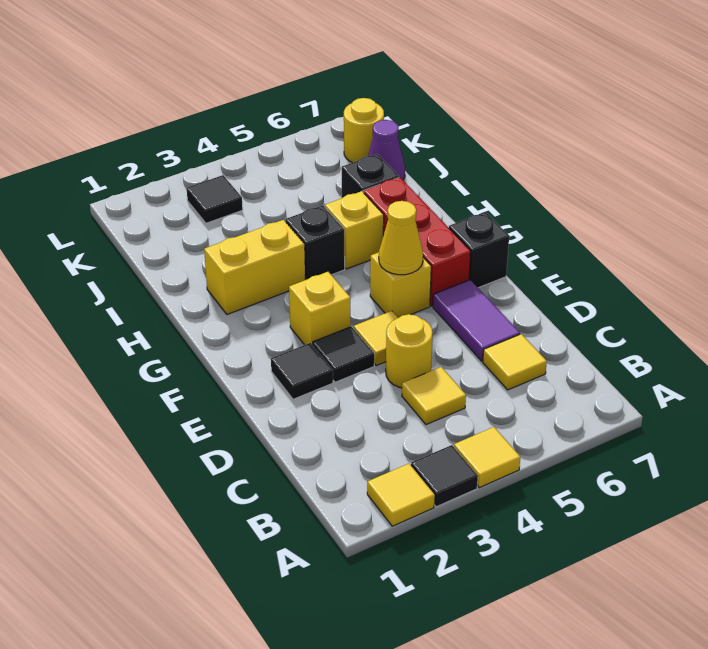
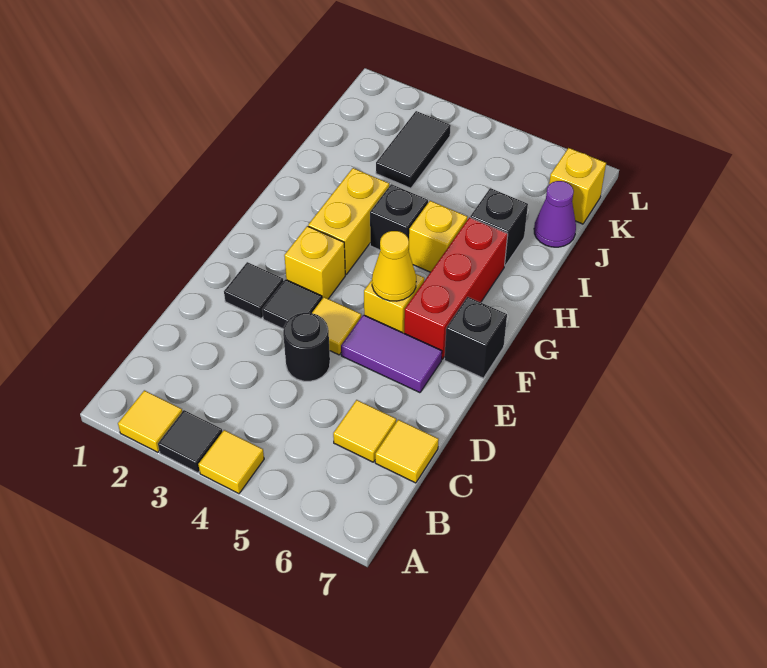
yellow 1x1 tile [402,367,466,425] -> yellow 1x1 tile moved to [375,420,439,483]
yellow 1x1 round brick [386,314,432,388] -> black 1x1 round brick [283,313,330,381]
purple 1x2 tile [433,280,520,361] -> purple 1x2 tile turned to [341,315,442,393]
yellow 1x2 brick [204,220,305,314] -> yellow 1x2 brick turned to [308,168,389,274]
black 1x1 tile [187,175,243,223] -> black 1x2 tile [376,111,451,188]
yellow 1x1 round brick [344,98,384,163] -> yellow 1x1 brick [549,148,606,224]

